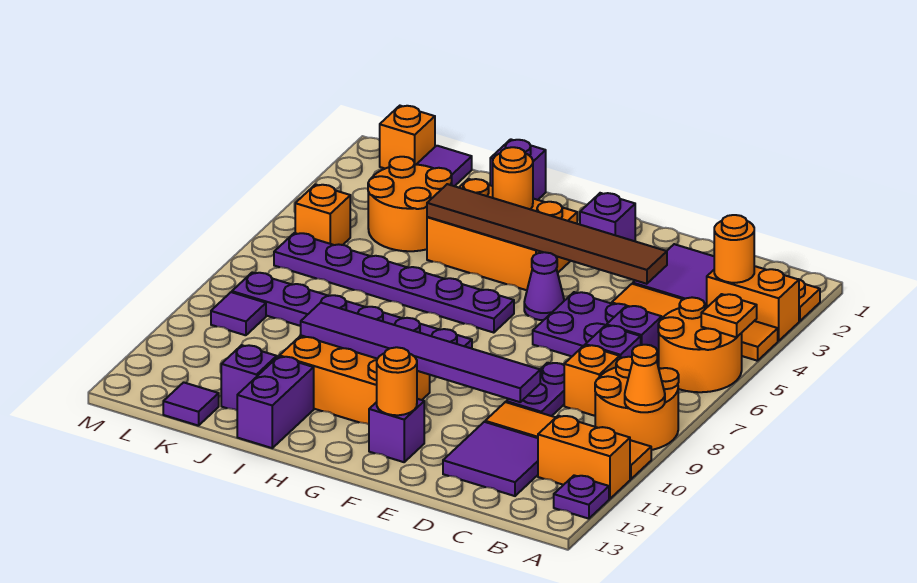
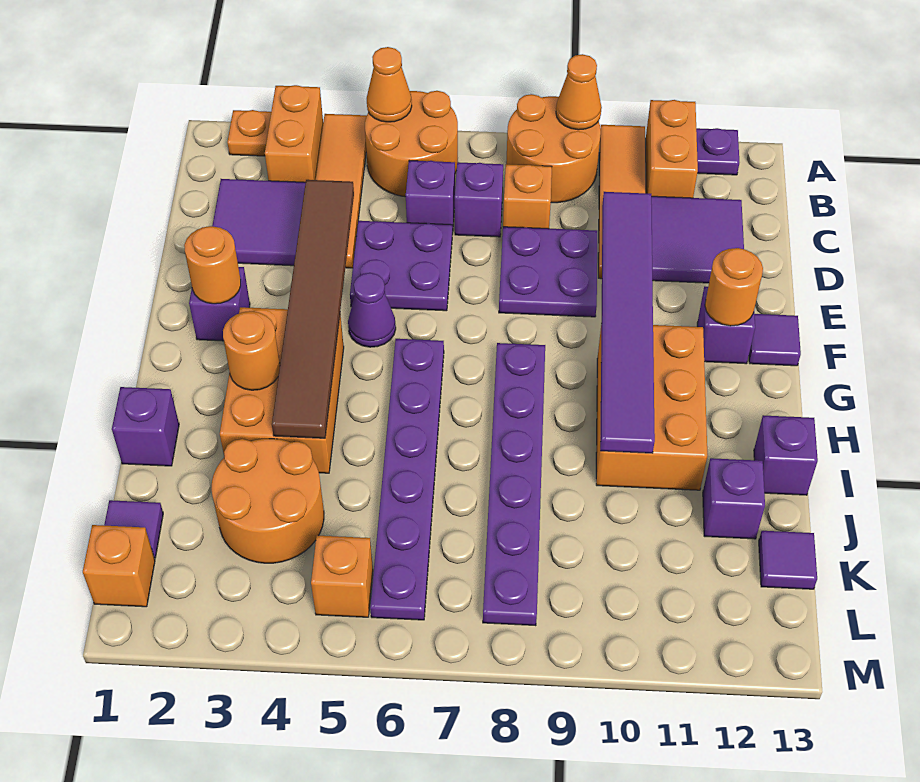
orange 1x1 plate [701,294,757,337] -> orange 1x1 cone [367,47,412,122]
orange 1x1 round brick [714,215,754,283] -> orange 1x1 round brick moved to [184,226,241,304]
purple 1x2 plate [506,363,564,416] -> purple 2x2 plate [499,227,597,317]
purple 1x2 brick [237,356,314,448] -> purple 1x1 brick [754,415,818,495]
purple 1x1 tile [211,292,266,335] -> purple 1x1 tile moved to [749,314,801,366]

